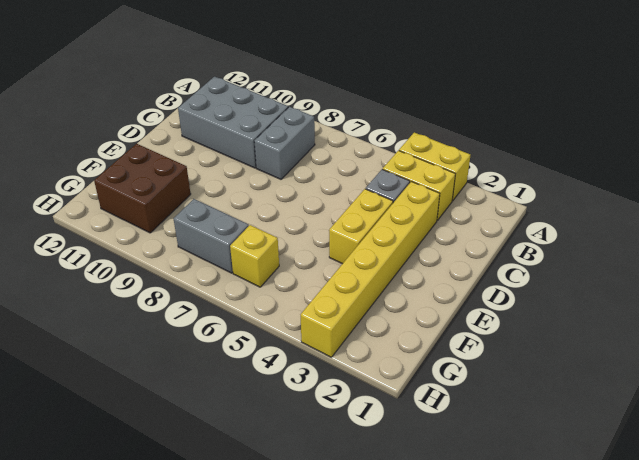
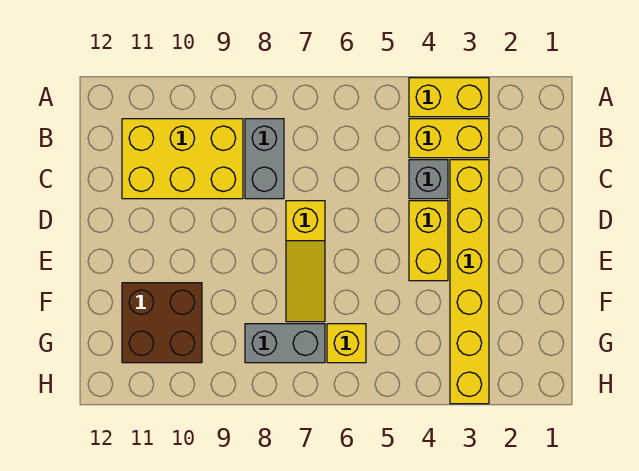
grey 2x3 brick [178,77,288,168] -> yellow 2x3 brick [122,119,243,199]
none -> yellow 1x3 slope [286,201,325,322]

